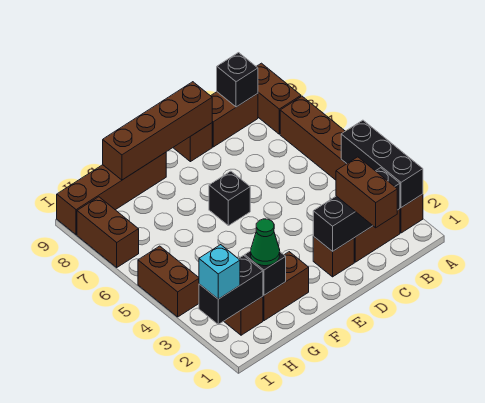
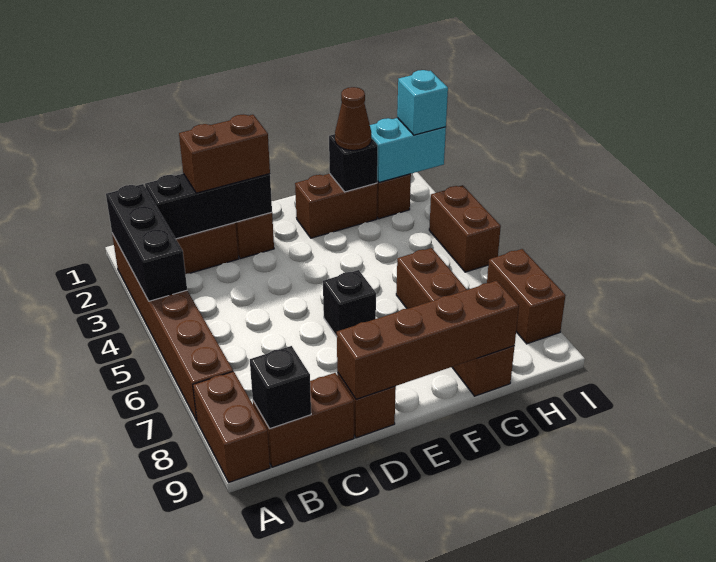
brown 1x2 brick [336,157,397,228] -> brown 1x2 brick turned to [179,114,270,193]
brown 1x4 brick [57,152,166,235] -> brown 1x4 brick turned to [396,248,515,396]
green 1x1 cone [251,219,280,266] -> brown 1x1 cone [335,87,371,150]
black 1x2 brick [199,256,263,325] -> cyan 1x2 brick [370,118,446,182]

